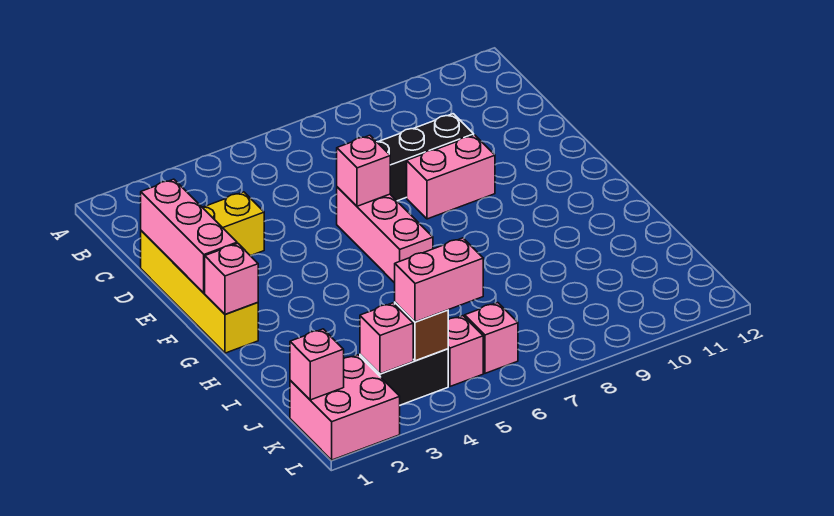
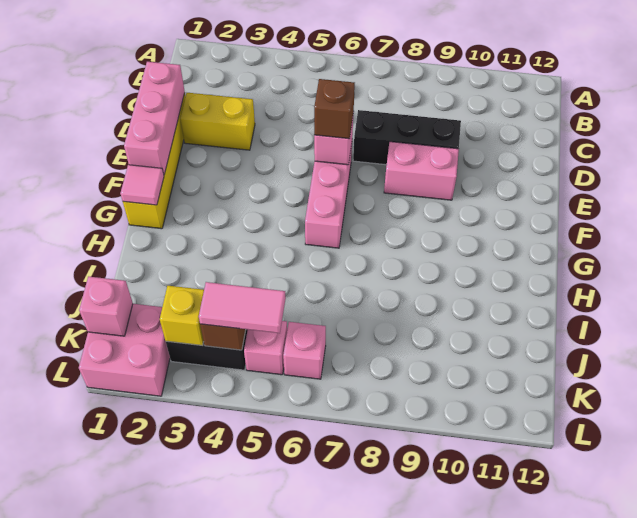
none -> brown 1x1 brick [314,79,355,139]
pink 1x1 brick [205,243,258,314] -> pink 1x1 tile [120,165,164,205]
pink 1x1 brick [360,303,413,374] -> yellow 1x1 brick [160,286,204,346]
pink 1x2 brick [395,238,483,322] -> pink 1x2 tile [199,282,286,333]

